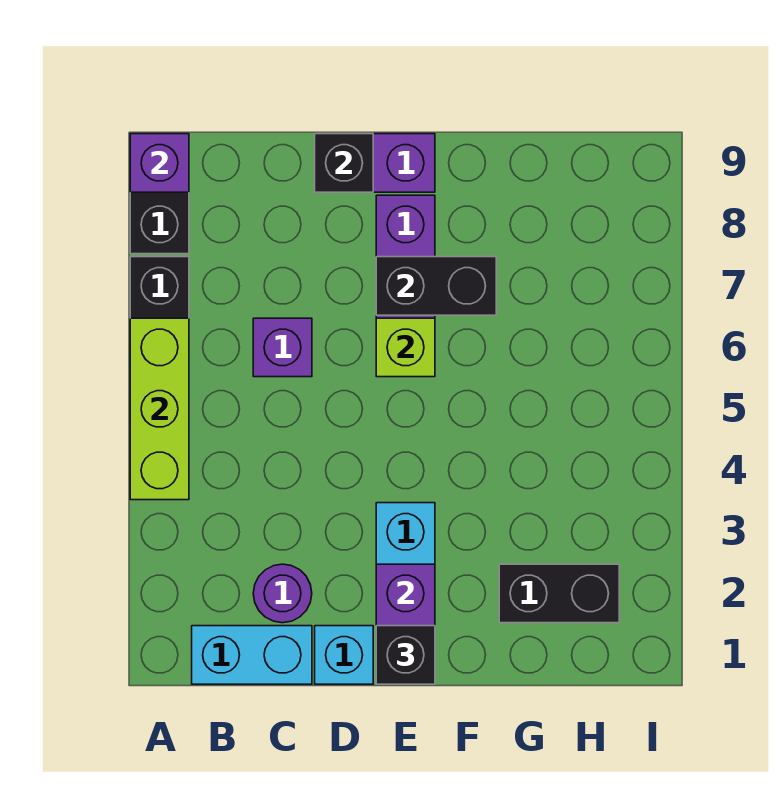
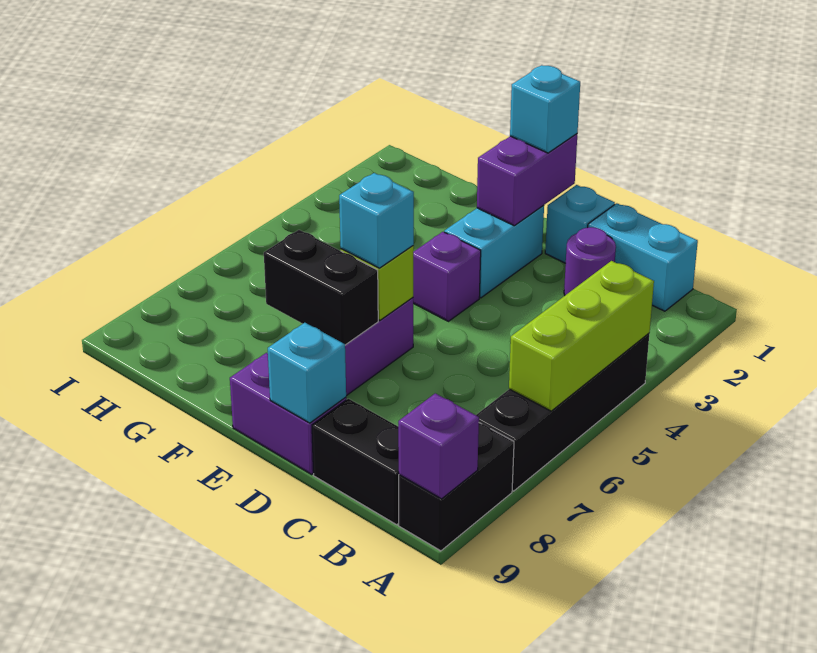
purple 1x1 brick [253,318,312,377] -> purple 1x1 brick moved to [413,232,481,321]
black 1x1 brick [315,134,373,192] -> cyan 1x1 brick [268,323,346,423]
black 1x1 brick [376,626,435,684] -> cyan 1x1 brick [510,65,580,153]
none -> cyan 1x1 brick [339,173,414,268]
black 1x2 brick [499,564,619,623] -> black 1x2 brick moved to [312,399,399,525]

